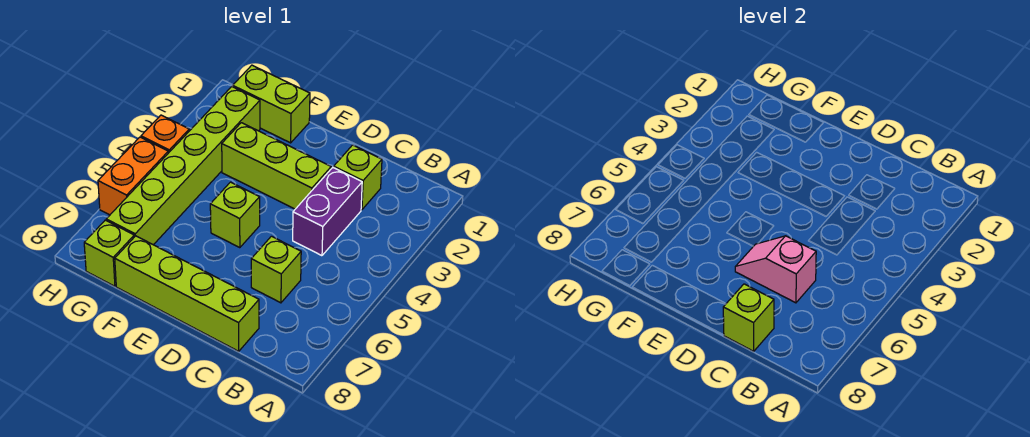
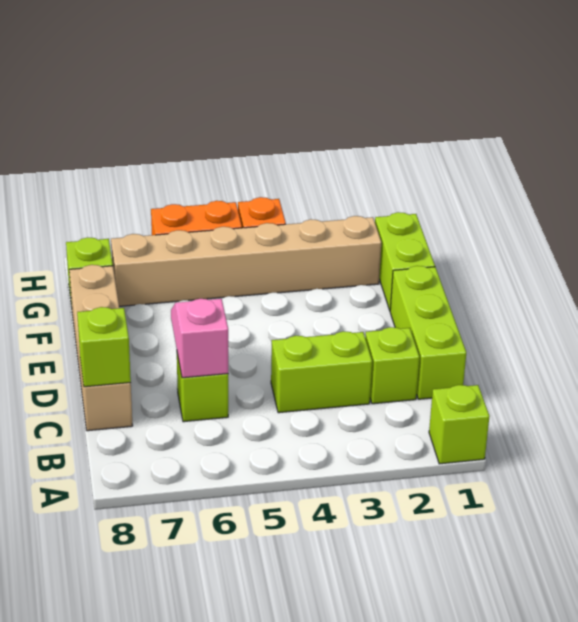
purple 1x2 brick [293,168,362,256] -> lime 1x2 brick [271,331,372,413]
lime 1x4 brick [115,236,259,351] -> tan 1x4 brick [69,265,133,431]
lime 1x3 brick [222,123,331,209] -> lime 1x3 brick moved to [390,266,466,399]
lime 1x1 brick [210,182,260,248] -> lime 1x1 brick moved to [429,385,490,464]
lime 1x6 brick [106,87,260,245] -> tan 1x6 brick [111,216,381,306]

